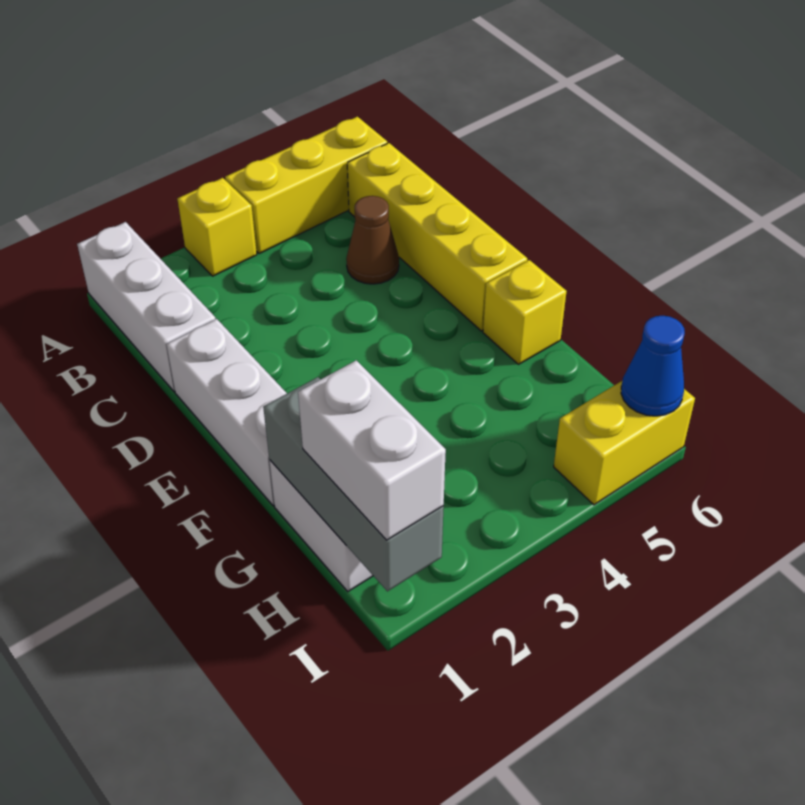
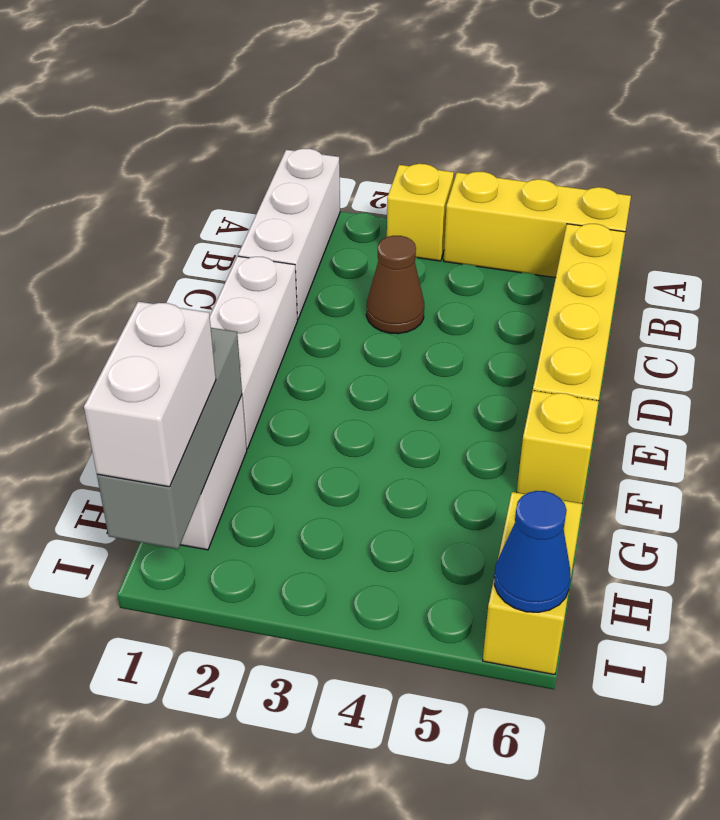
brown 1x1 cone [346,196,399,284] -> brown 1x1 cone moved to [366,236,424,334]
yellow 1x2 brick [554,381,695,505] -> yellow 1x2 brick turned to [483,492,582,675]

